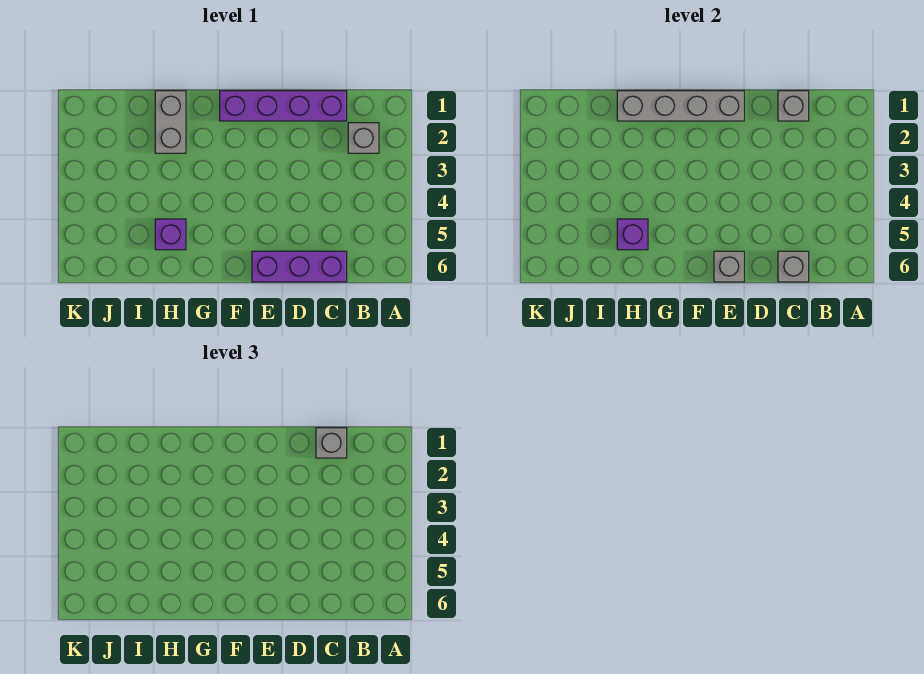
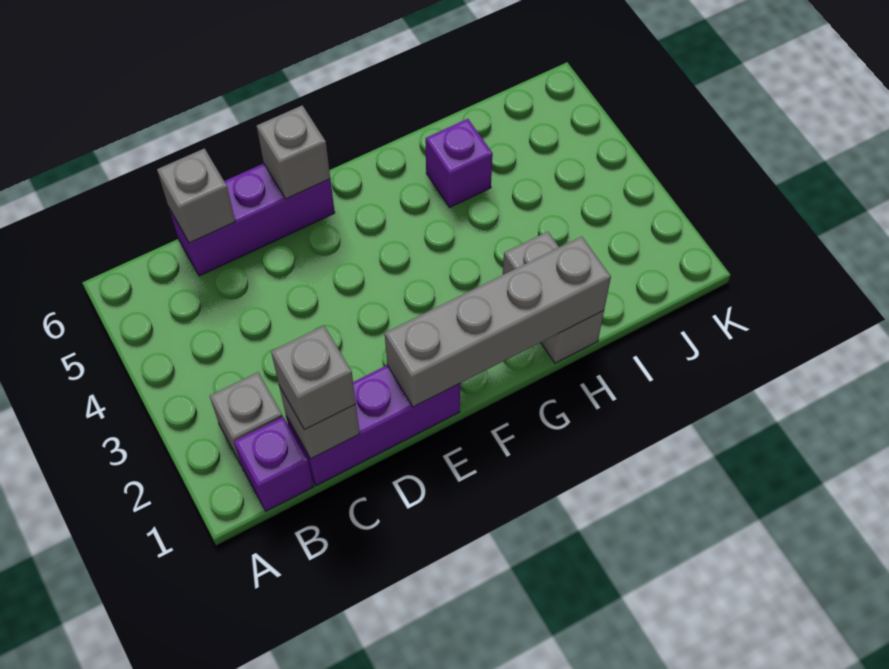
purple 1x4 brick [220,91,347,121] -> purple 1x3 brick [286,365,460,486]
purple 1x1 brick [617,219,648,250] -> purple 1x1 brick moved to [234,417,314,511]

